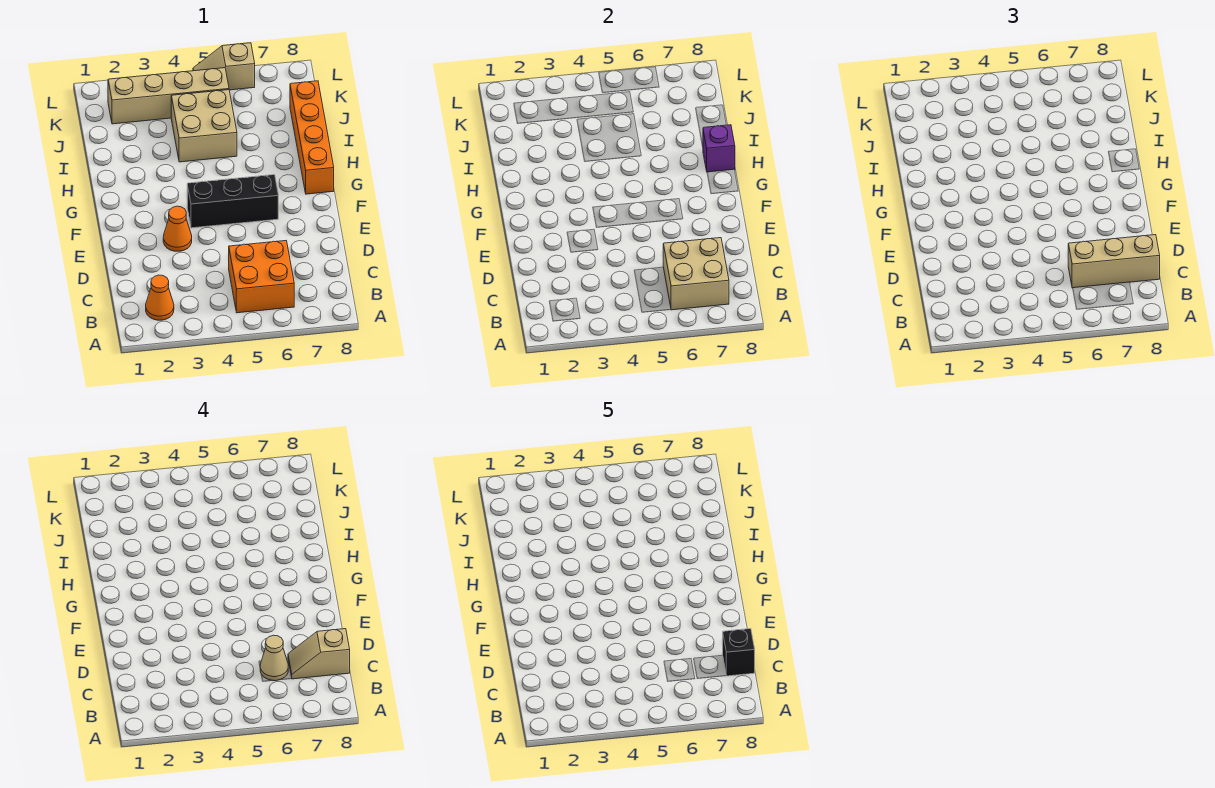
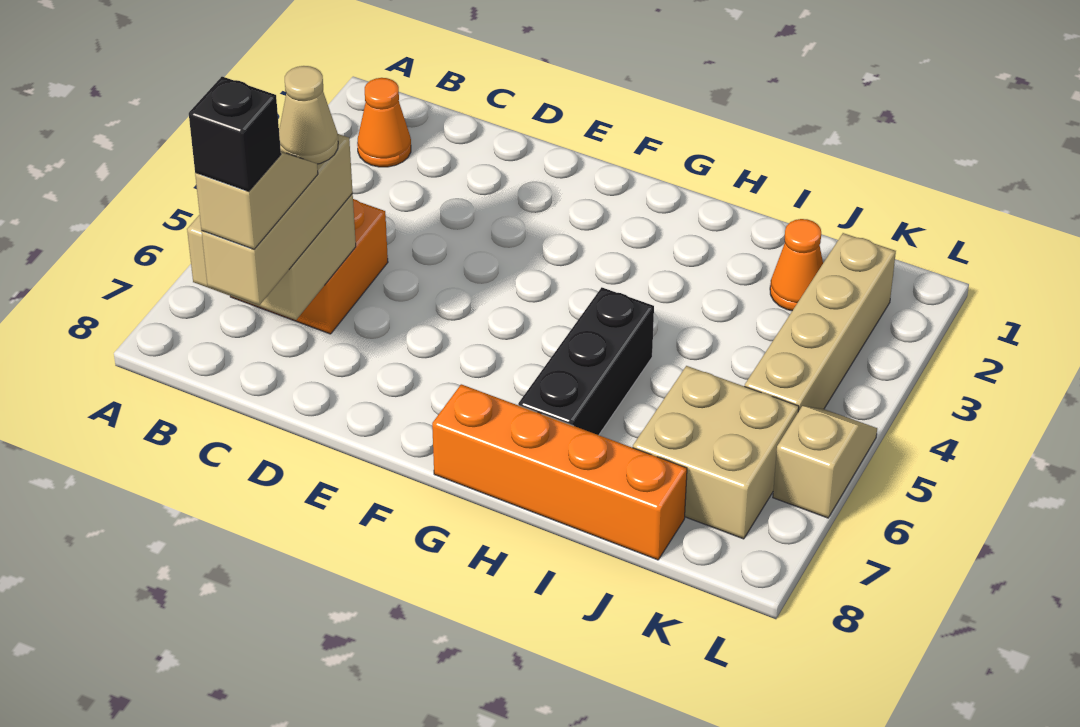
orange 1x1 cone [163,206,192,251] -> orange 1x1 cone moved to [770,219,823,311]
black 1x3 brick [187,175,278,228] -> black 1x3 brick moved to [518,287,654,435]
purple 1x1 brick [703,125,735,172] -> none
tan 2x2 brick [171,90,237,162] -> tan 2x2 brick moved to [633,366,799,539]

